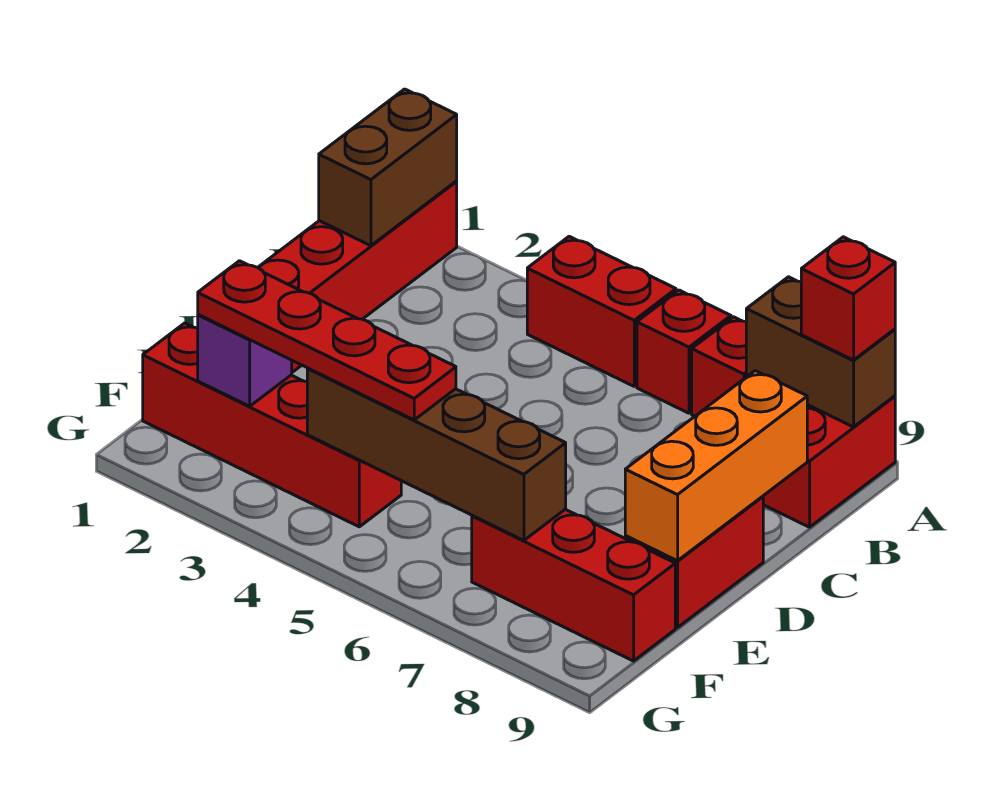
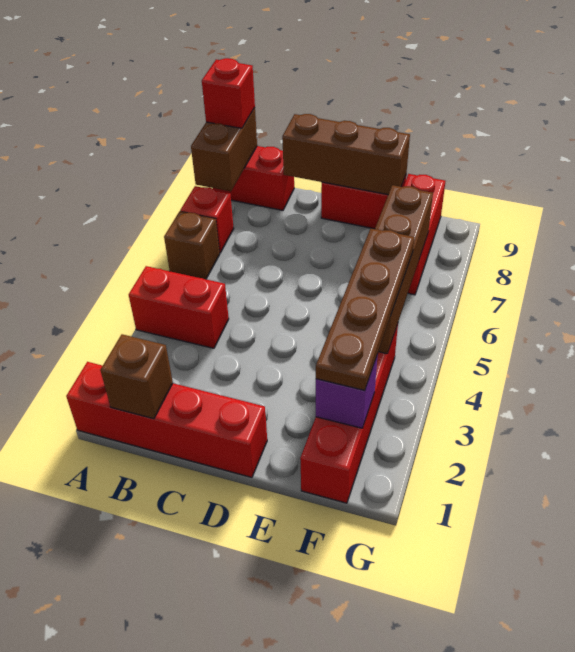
brown 1x2 brick [319,89,457,246] -> brown 1x1 brick [100,334,173,419]
red 1x2 brick [527,236,676,386] -> red 1x2 brick turned to [129,266,229,348]
red 1x1 brick [637,290,731,413] -> brown 1x1 brick [164,211,220,279]
orange 1x3 brick [625,371,807,561] -> brown 1x3 brick [282,114,410,195]
red 1x4 plate [198,261,456,420] -> brown 1x4 plate [316,228,414,390]

